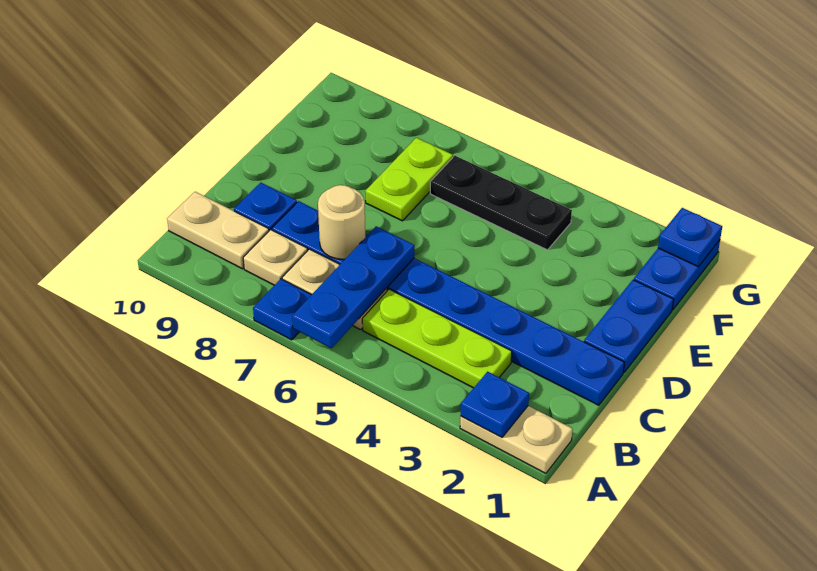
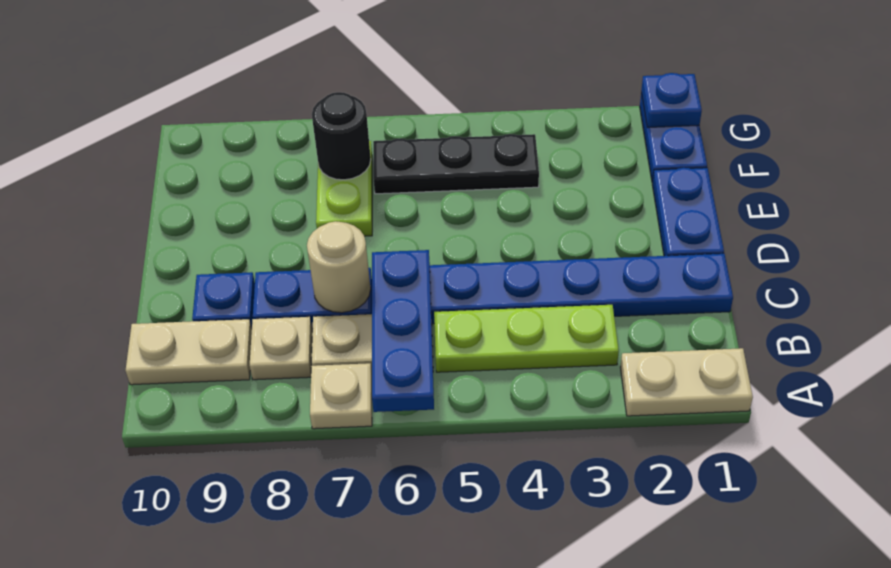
blue 1x1 plate [461,372,529,437] -> none
blue 1x1 plate [253,279,312,340] -> tan 1x1 plate [310,363,372,429]
none -> black 1x1 round brick [312,92,371,180]

